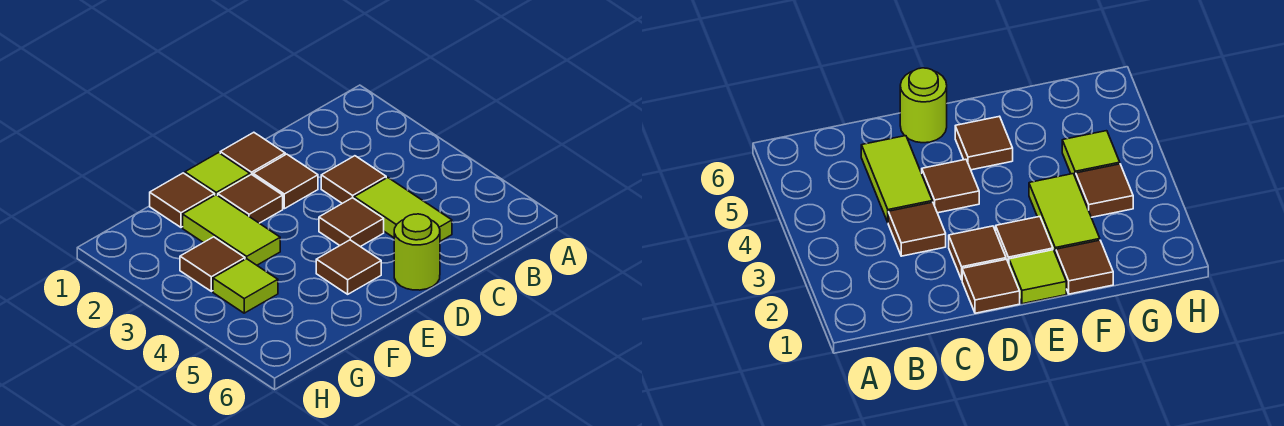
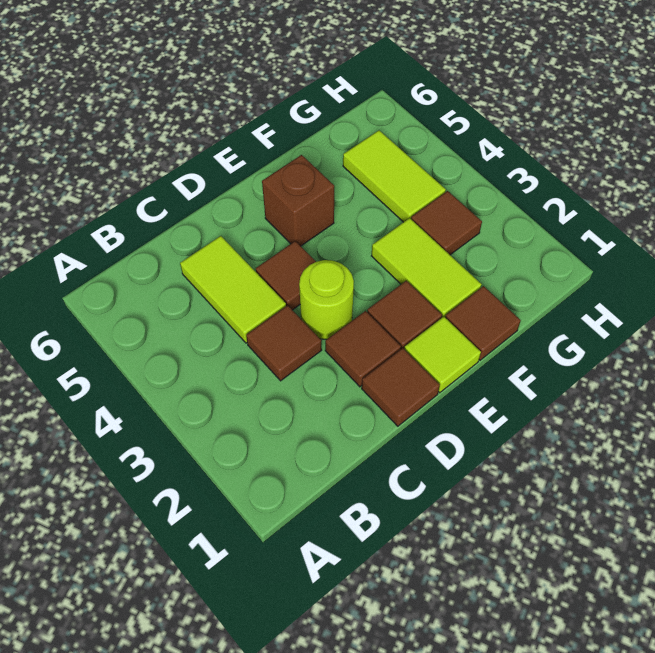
lime 1x1 round brick [394,214,440,290] -> lime 1x1 round brick moved to [299,260,354,339]
brown 1x1 tile [316,240,381,294] -> brown 1x1 brick [262,155,334,246]
lime 1x1 tile [213,259,278,313] -> lime 1x2 tile [343,130,446,222]

